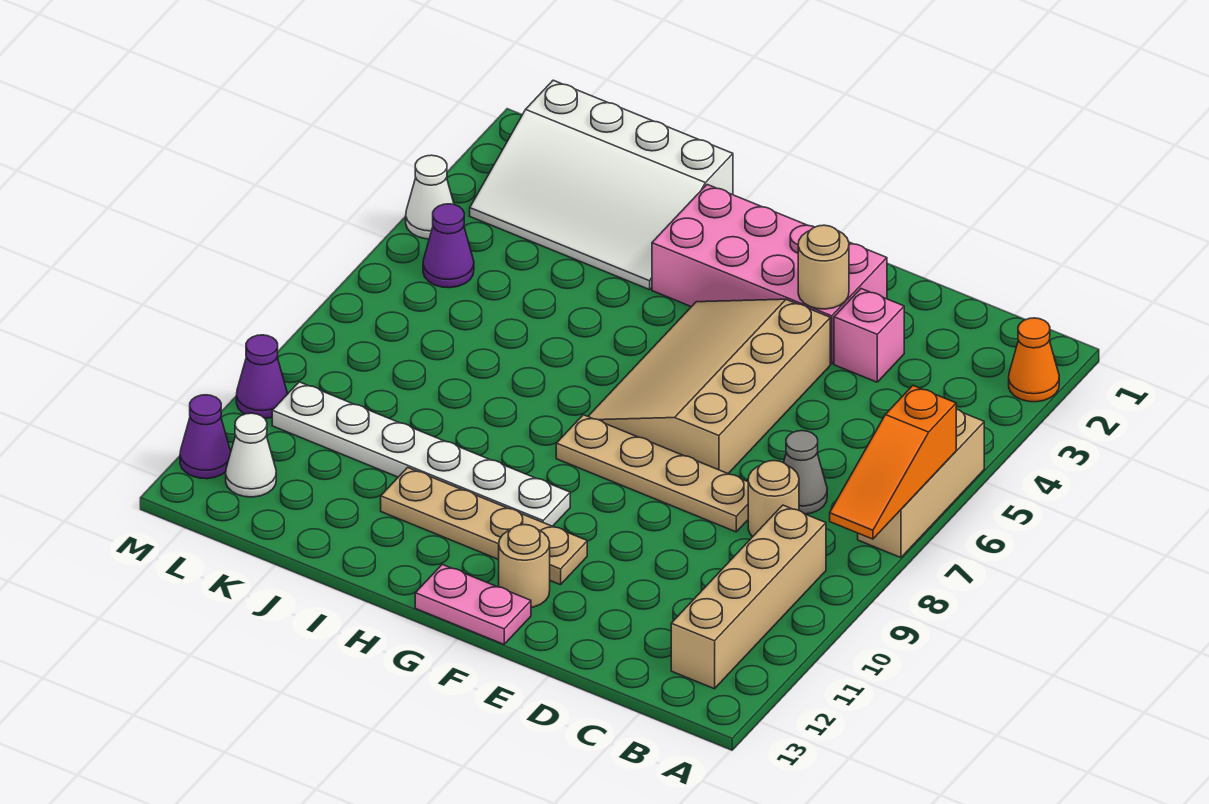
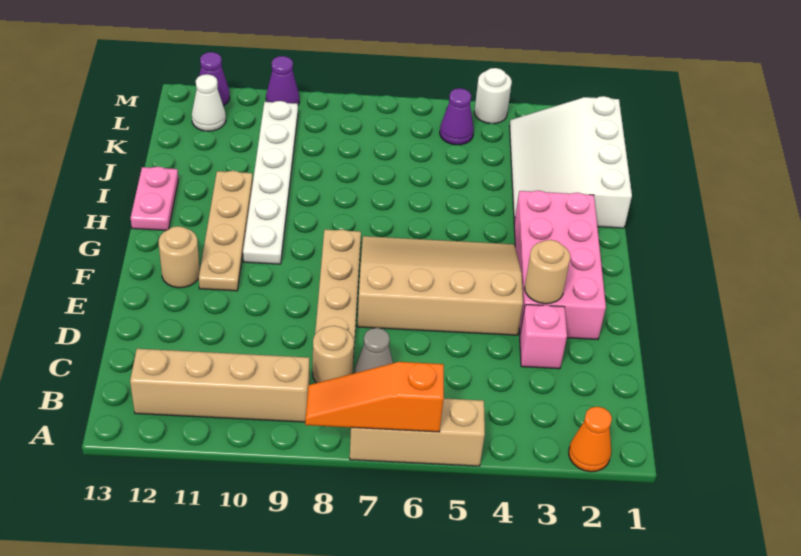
pink 1x2 plate [415,564,531,644] -> pink 1x2 plate moved to [131,167,178,230]
white 1x1 cone [406,155,454,239] -> white 1x1 round brick [474,68,512,124]

